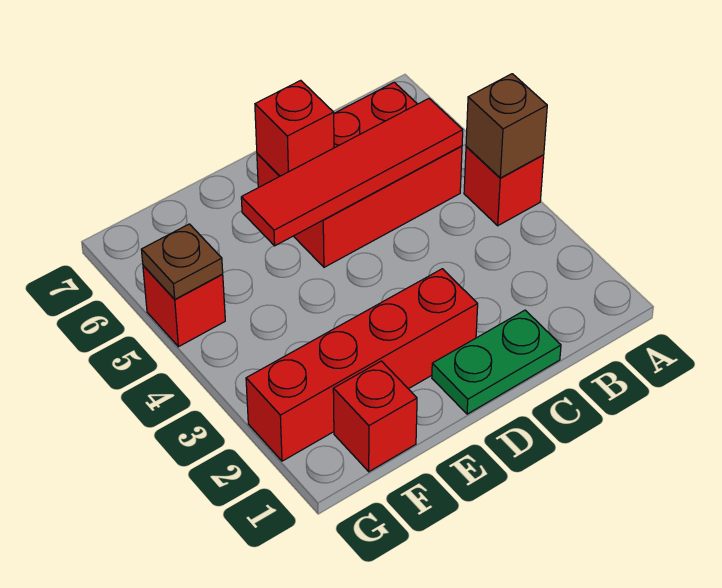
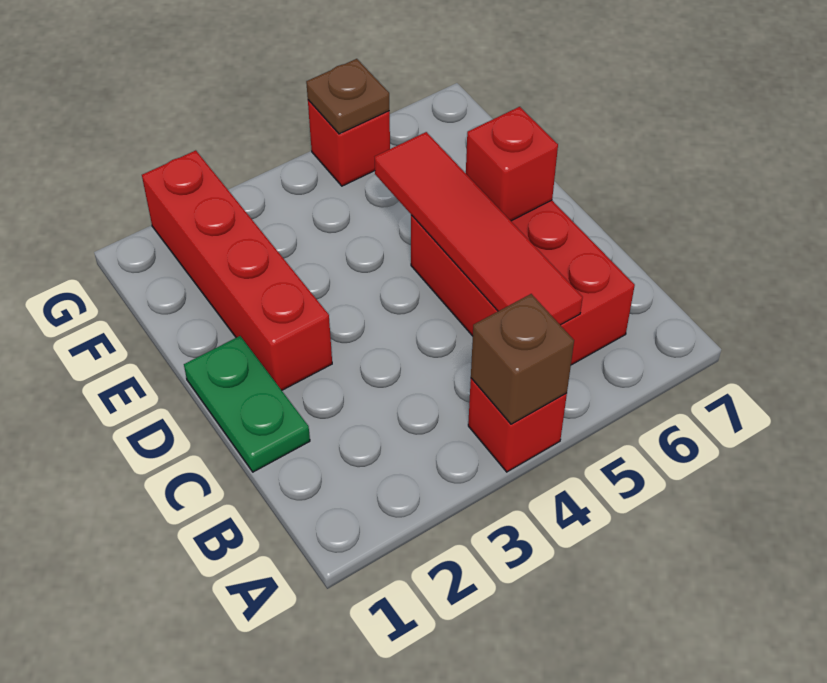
red 1x1 brick [333,361,417,472] -> none

